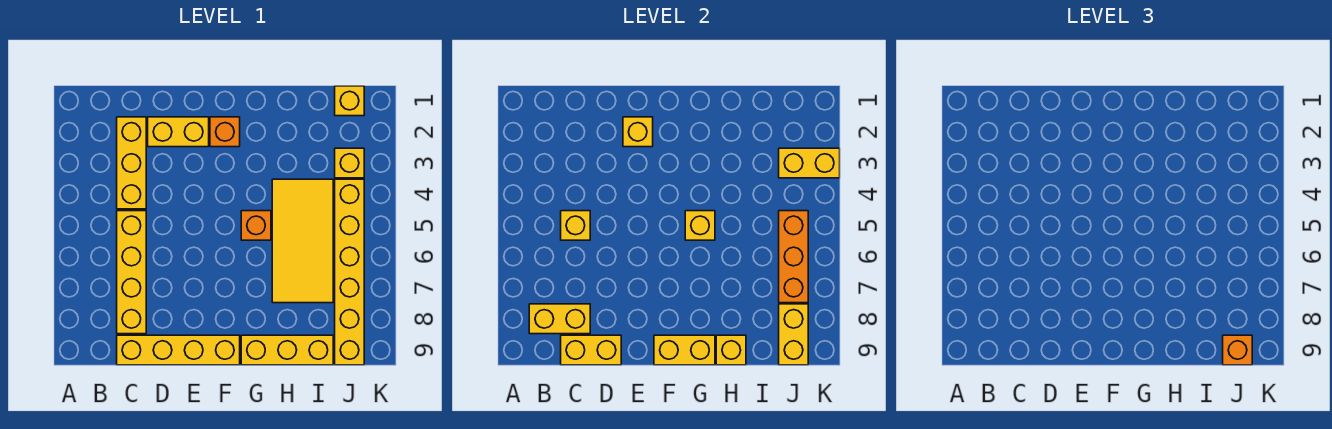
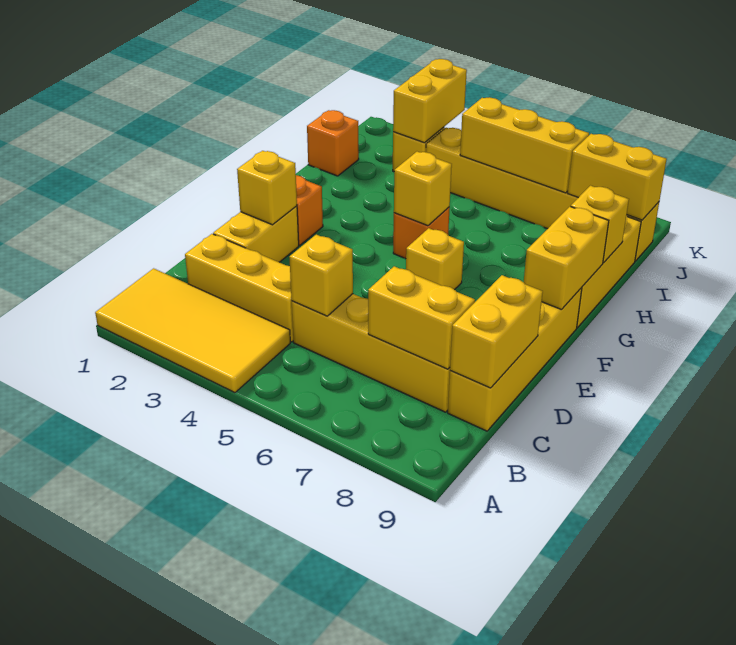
yellow 1x2 brick [529,304,590,334] -> yellow 1x2 brick turned to [368,266,475,369]
yellow 2x4 tile [272,179,333,303] -> yellow 2x4 tile moved to [95,268,290,393]
yellow 1x1 brick [335,86,364,116] -> yellow 1x1 brick moved to [406,228,464,290]
orange 1x3 brick [779,211,808,303] -> yellow 1x3 brick [460,97,589,193]
orange 1x1 brick [1223,335,1252,365] -> orange 1x1 brick moved to [307,110,359,176]

